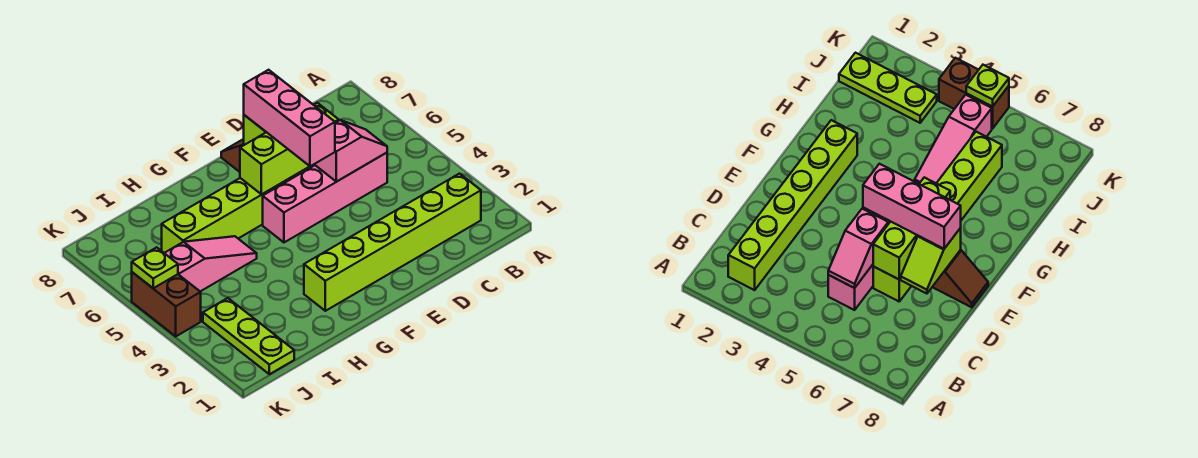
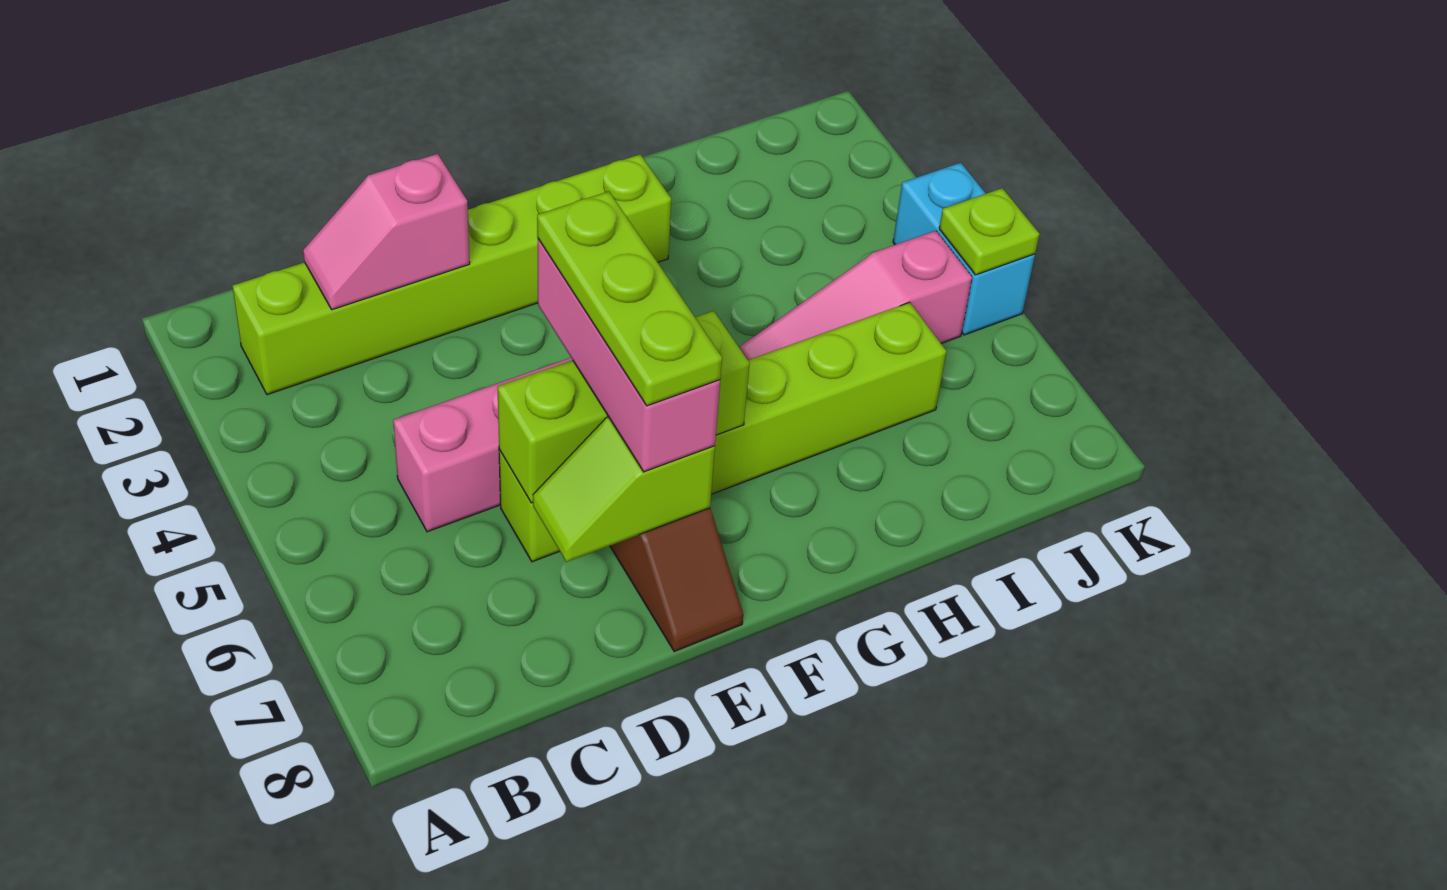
pink 1x2 slope [315,120,387,182] -> pink 1x2 slope moved to [303,154,470,310]
lime 1x3 plate [203,298,294,374] -> lime 1x3 plate moved to [537,191,722,406]
brown 1x2 brick [132,272,201,336] -> cyan 1x2 brick [893,163,1035,335]

